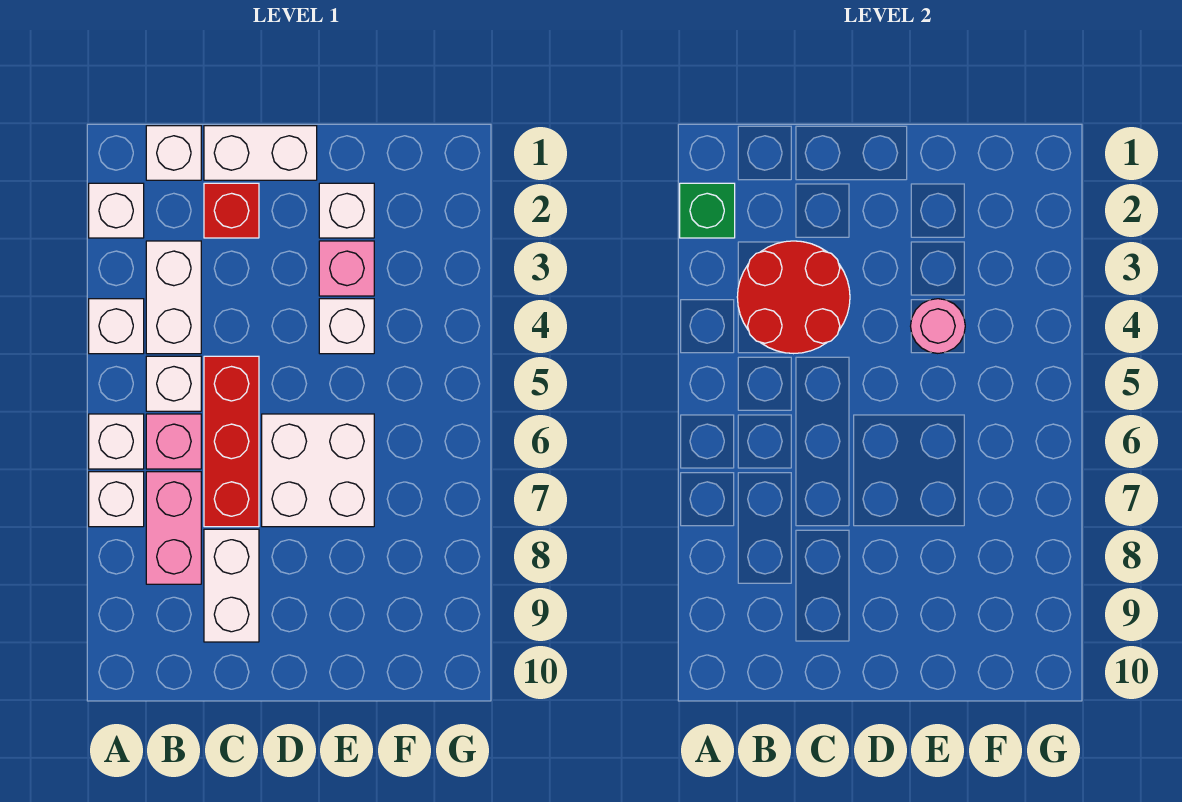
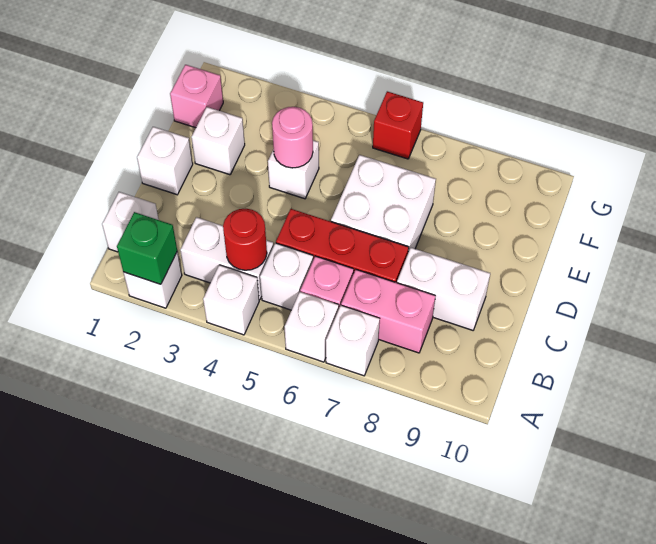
red 2x2 round brick [737,241,850,354] -> red 1x1 round brick [223,209,267,270]
white 1x2 brick [204,126,317,180] -> white 1x1 brick [137,127,193,195]
red 1x1 brick [204,183,259,238] -> red 1x1 brick moved to [373,91,423,159]
pink 1x1 brick [319,241,374,296] -> pink 1x1 brick moved to [170,65,223,128]

